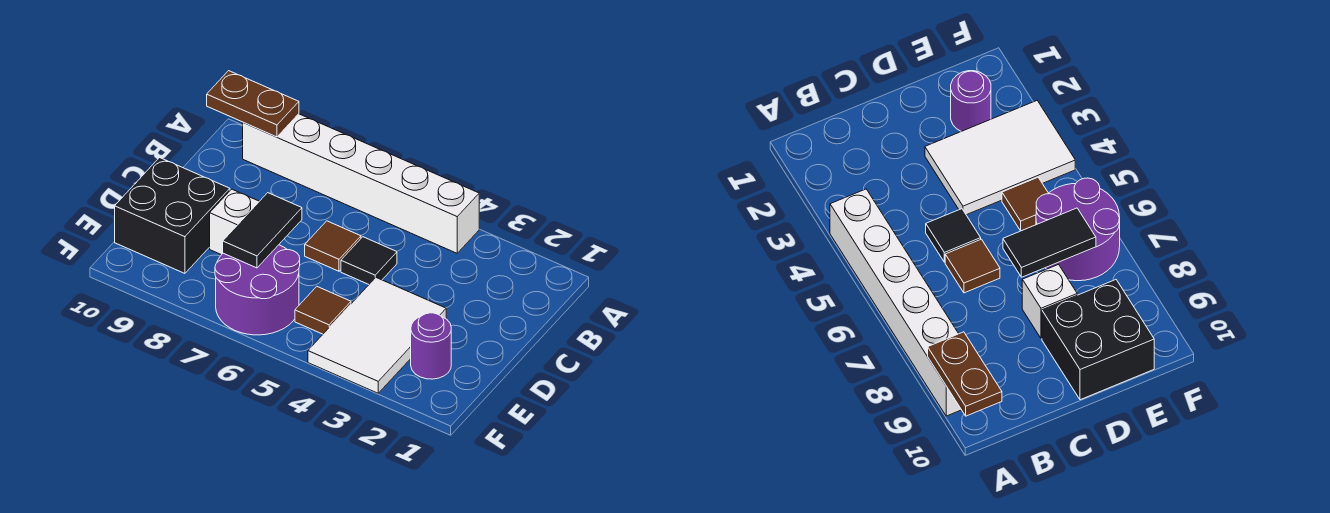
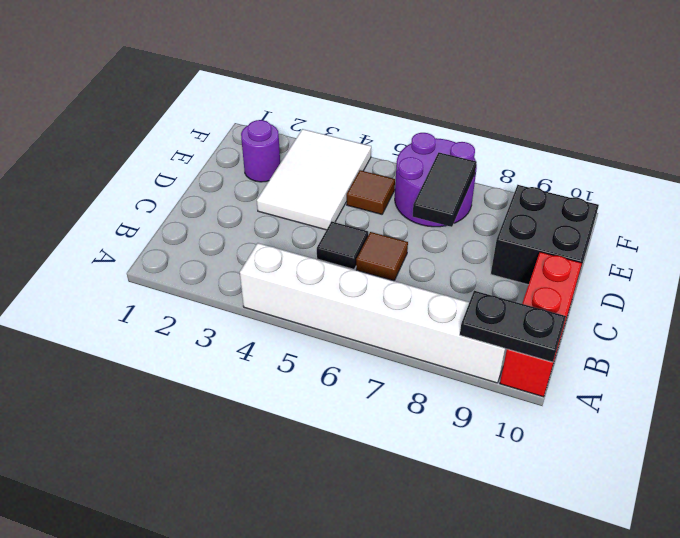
brown 1x2 plate [207,71,299,137] -> black 1x2 plate [460,291,566,362]
none -> red 1x3 brick [500,252,582,397]
white 1x1 brick [210,189,259,255] -> none

